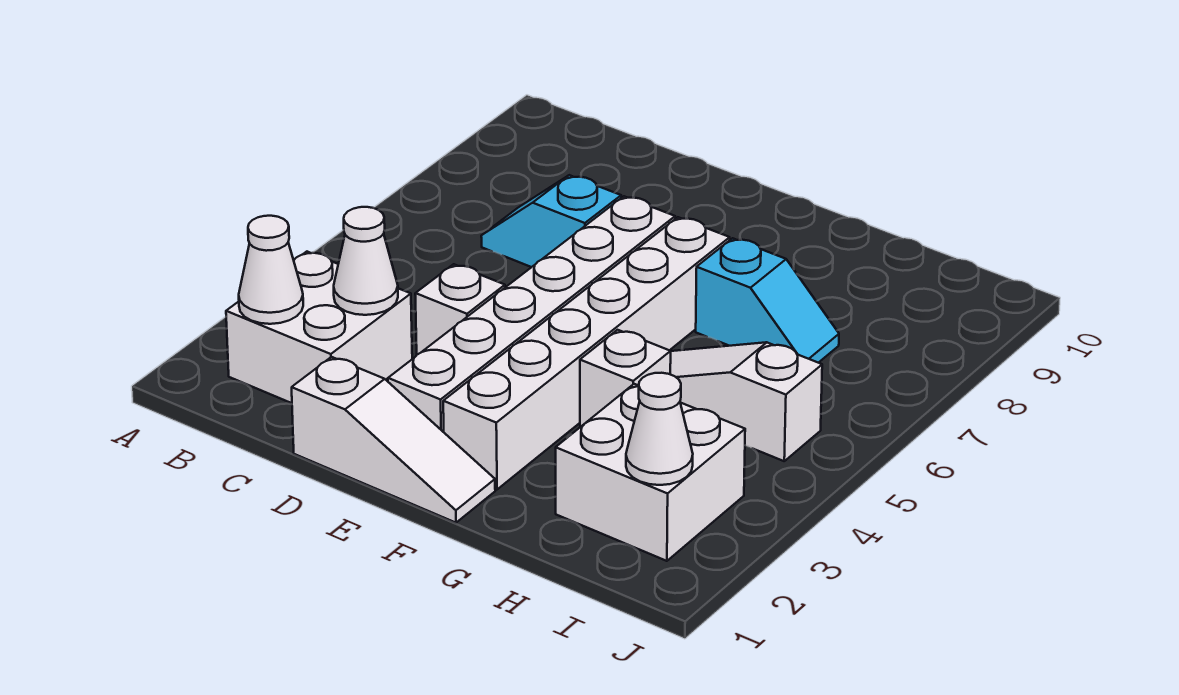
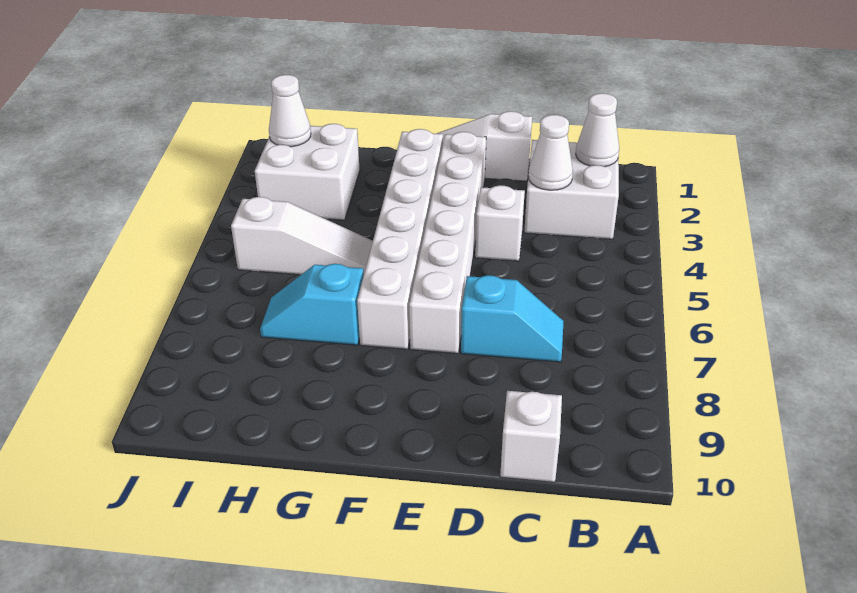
white 1x1 brick [580,330,671,426] -> white 1x1 brick moved to [500,391,562,482]

